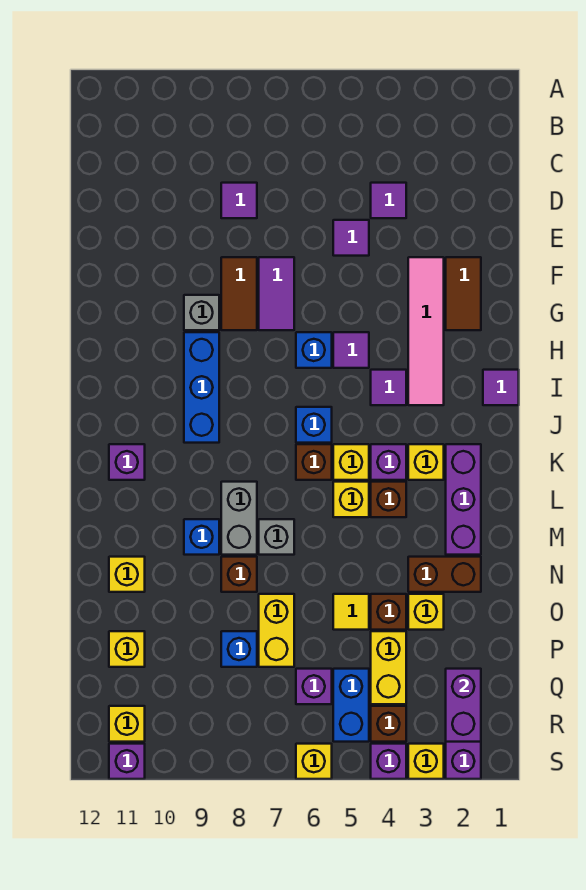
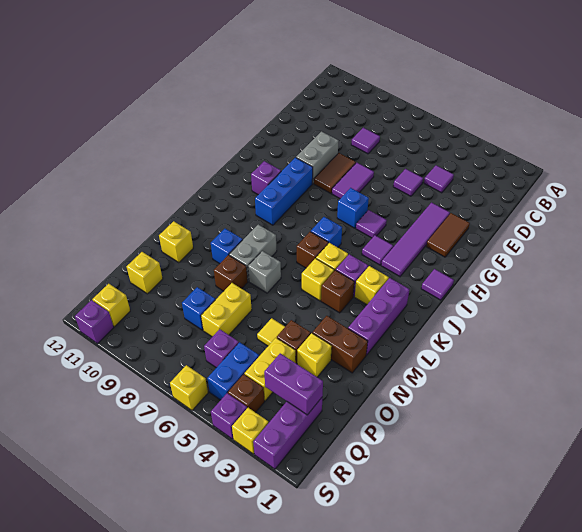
pink 1x4 tile [408,257,444,405] -> purple 1x4 tile [381,203,450,276]
grey 1x1 brick [184,295,219,330] -> grey 1x2 brick [296,131,338,183]
purple 1x1 brick [109,444,145,480] -> purple 1x1 brick moved to [251,161,281,195]
purple 1x2 brick [446,669,481,742] -> purple 1x2 brick turned to [264,353,323,415]

